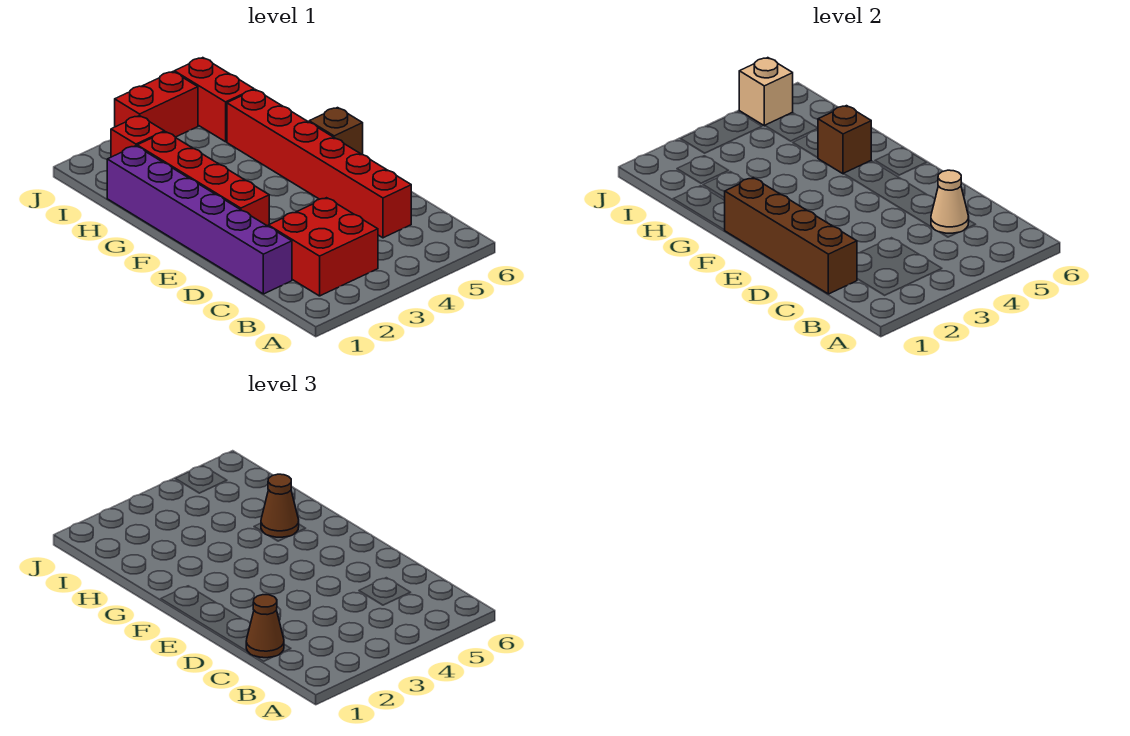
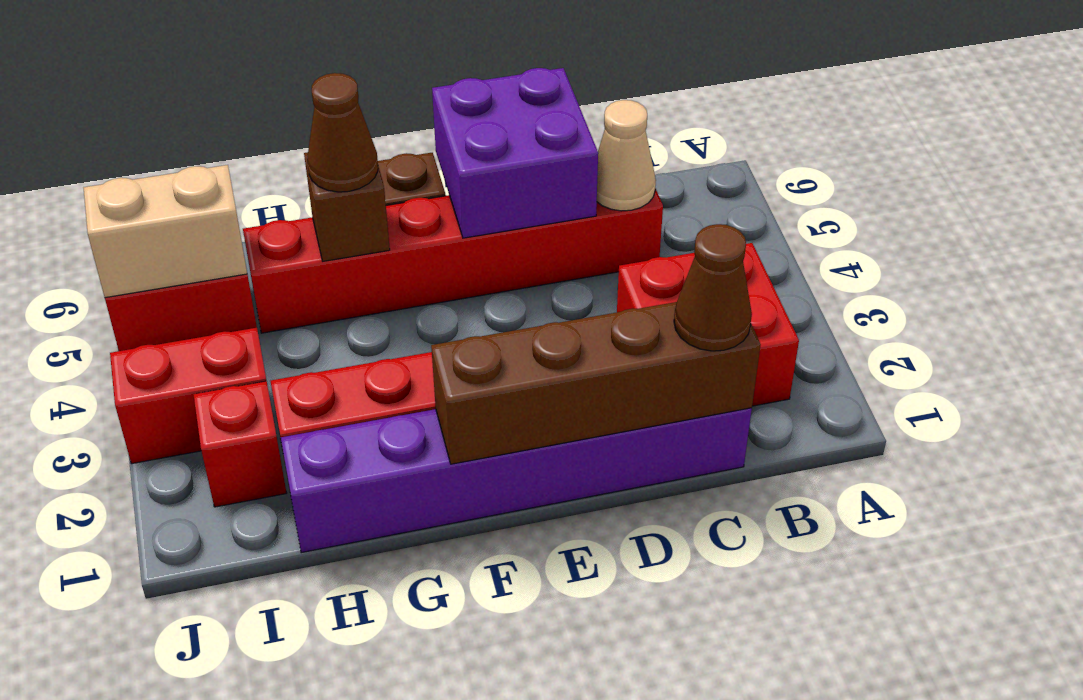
none -> purple 2x2 brick [432,68,598,238]
red 1x2 brick [115,72,198,137] -> red 1x2 brick turned to [110,328,267,464]
tan 1x1 brick [739,58,793,126] -> tan 1x2 brick [83,165,247,298]

